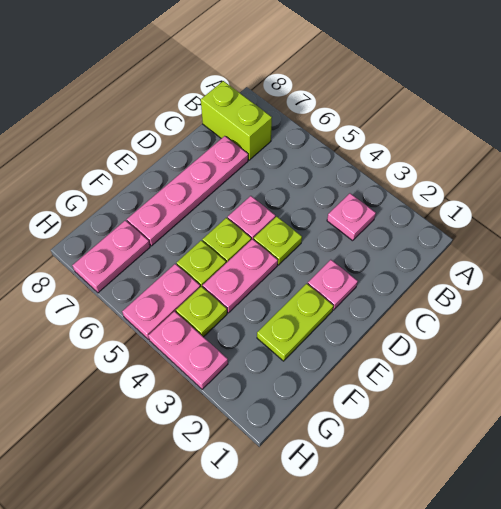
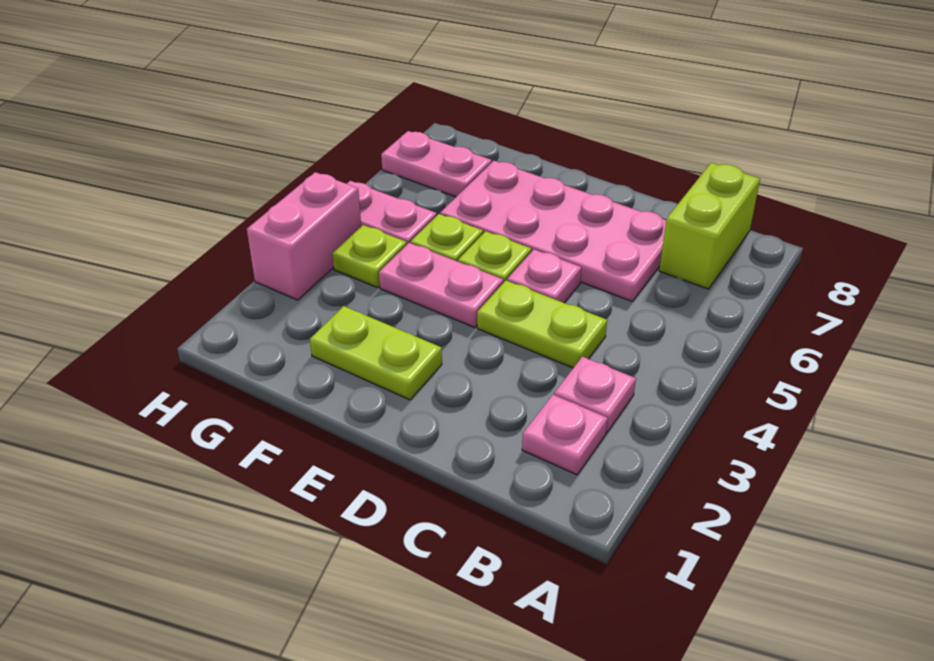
pink 1x4 plate [127,136,248,246] -> pink 2x4 plate [440,161,666,302]
pink 1x1 plate [308,260,358,310] -> pink 1x1 plate moved to [522,395,608,475]
lime 1x1 plate [254,216,302,265] -> lime 1x2 plate [477,281,607,368]
pink 1x2 plate [148,311,228,389] -> pink 1x2 brick [247,172,361,300]

